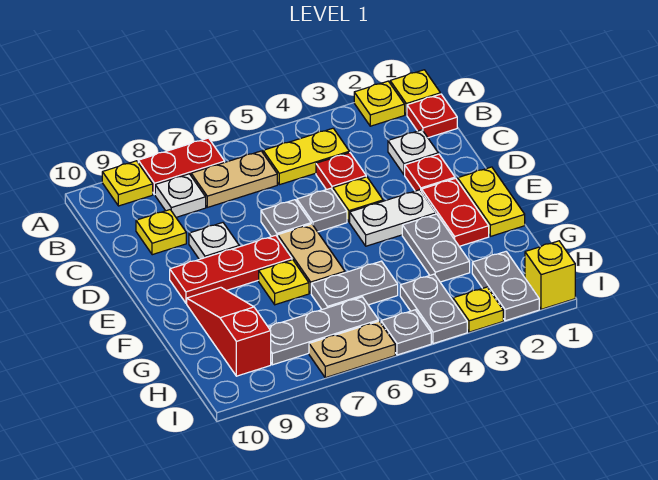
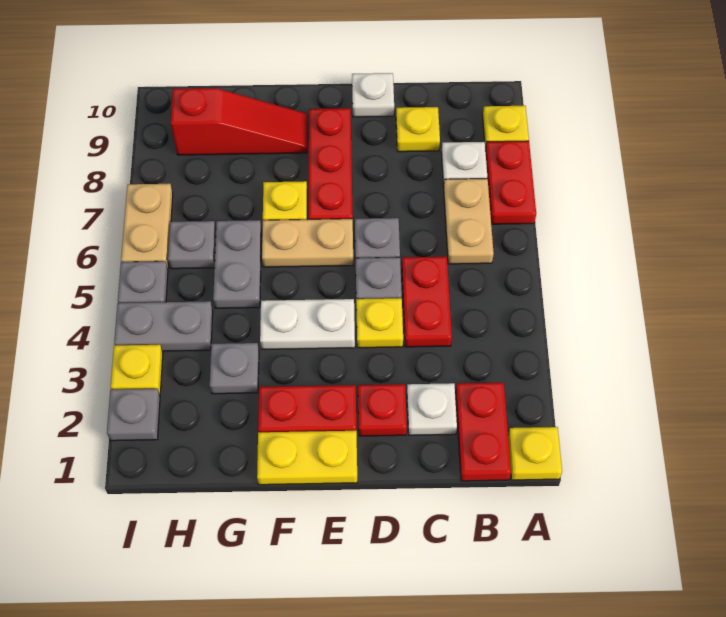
yellow 1x1 plate [354,81,405,126] -> none
red 1x1 plate [407,94,457,138] -> red 1x2 plate [456,383,511,481]
yellow 1x2 plate [263,128,349,185] -> none
red 1x1 plate [316,153,366,190] -> red 1x2 plate [402,257,452,347]
white 1x1 plate [189,223,239,259] -> white 1x1 plate moved to [352,73,394,117]
white 1x2 plate [350,190,436,246] -> white 1x2 plate turned to [260,299,355,349]
grey 1x2 plate [402,214,470,282] -> grey 1x1 plate [210,343,259,394]
grey 1x2 plate [472,252,539,321] -> grey 1x1 plate [107,389,160,441]
grey 1x3 plate [268,297,379,365] -> grey 1x1 plate [168,221,216,269]
yellow 1x1 brick [525,241,575,309] -> none

